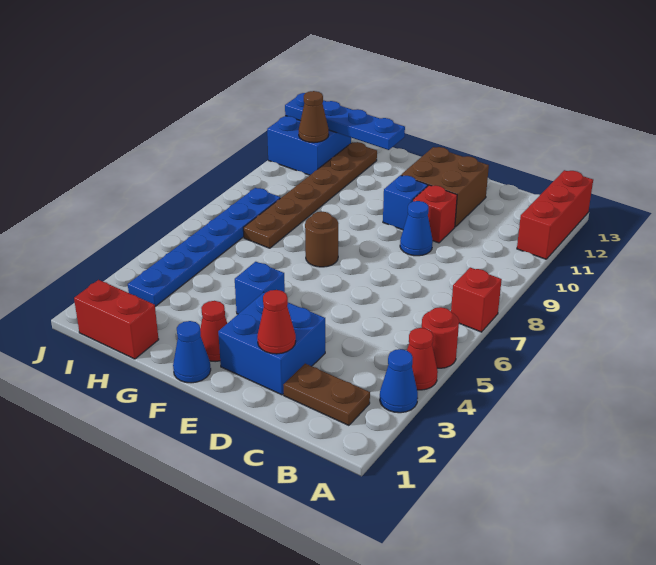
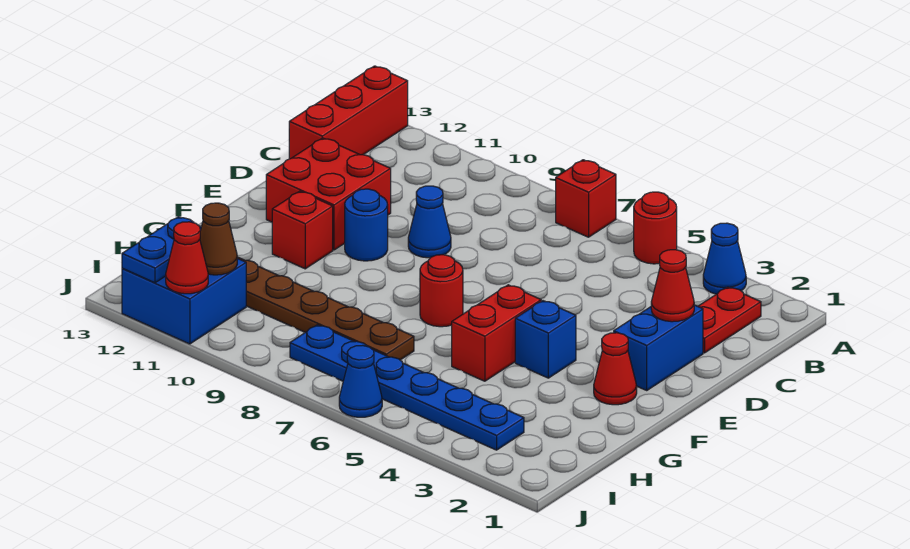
red 1x1 cone [407,328,438,390] -> red 1x1 cone moved to [166,222,208,294]
red 1x3 brick [517,170,593,259] -> red 1x3 brick turned to [289,66,408,159]
brown 1x2 plate [283,364,370,425] -> red 1x2 plate [698,287,761,353]
blue 2x2 brick [218,292,325,395] -> blue 1x2 brick [614,305,703,390]
red 1x1 brick [413,185,457,243] -> red 1x1 brick moved to [272,191,333,269]
brown 2x2 brick [401,147,489,227] -> red 2x2 brick [266,138,391,250]
blue 1x1 brick [383,175,428,230] -> blue 1x1 round brick [345,189,388,261]
blue 1x1 cone [173,321,211,383] -> blue 1x1 cone moved to [339,345,382,417]
brown 1x1 round brick [305,212,338,267] -> red 1x1 round brick [420,255,463,327]
blue 1x4 plate [285,93,405,150] -> blue 1x2 plate [122,217,201,283]
red 1x2 brick [74,280,159,359] -> red 1x2 brick moved to [452,285,541,381]

